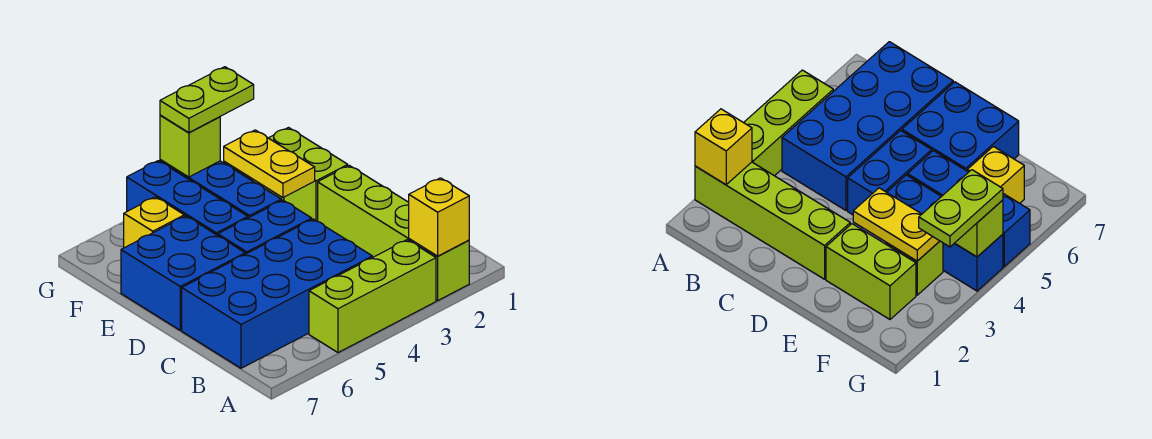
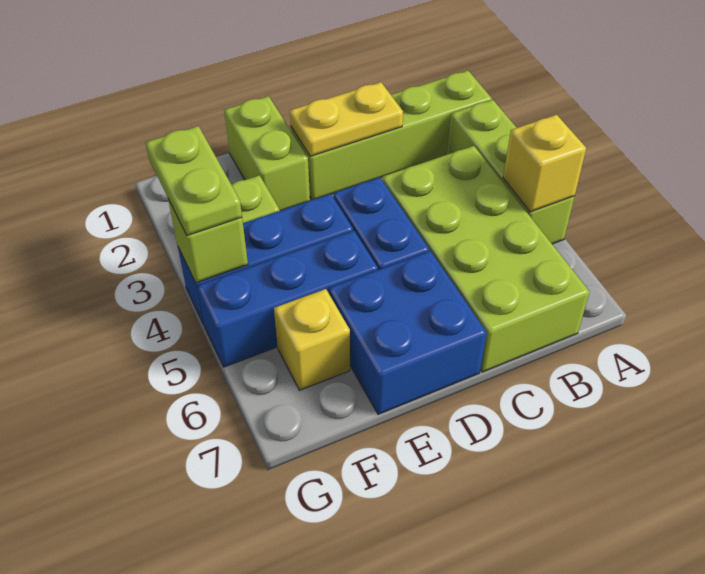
yellow 1x1 brick [409,178,469,256] -> yellow 1x1 brick moved to [503,115,586,212]
blue 2x4 brick [182,219,372,368] -> lime 2x4 brick [382,146,590,372]
lime 1x2 brick [269,128,348,221] -> lime 1x2 brick turned to [224,96,310,211]
yellow 1x2 plate [224,130,315,198] -> yellow 1x2 plate moved to [290,82,403,156]

